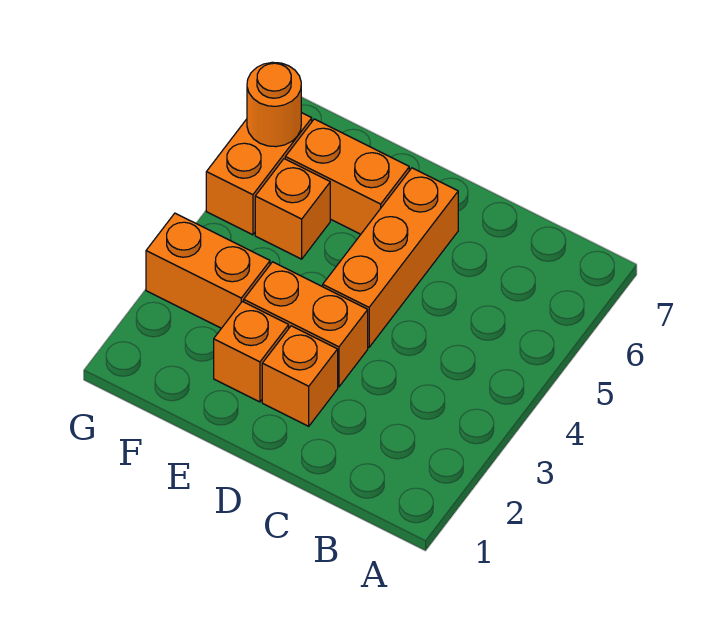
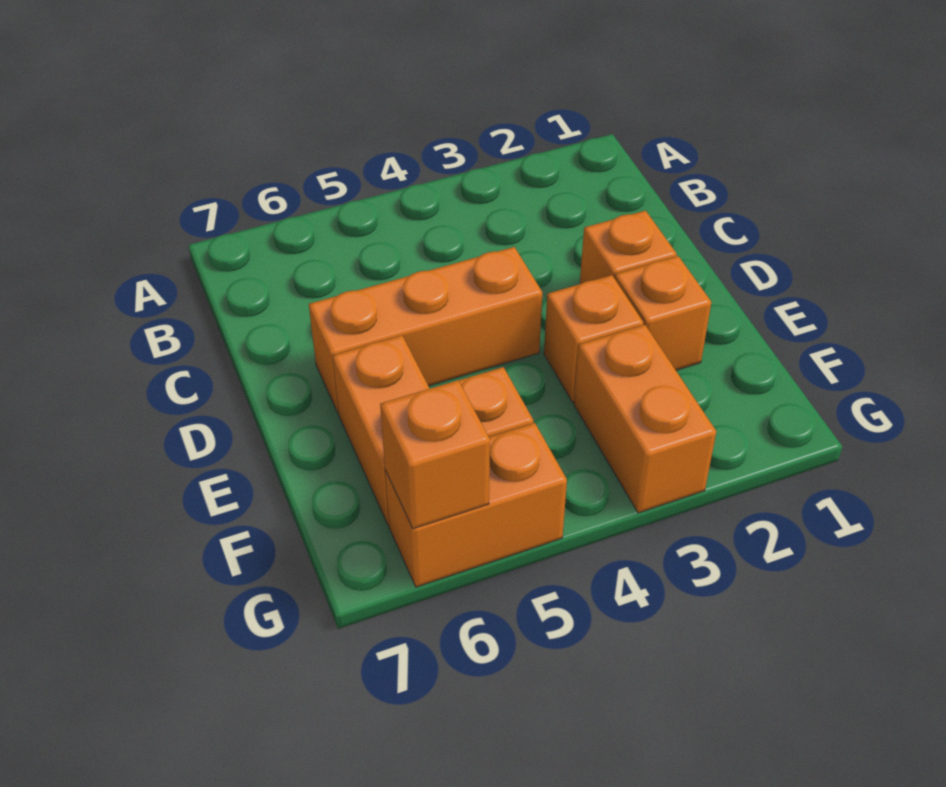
orange 1x2 brick [244,262,368,387] -> orange 1x1 brick [544,275,643,402]
orange 1x1 round brick [247,62,301,147] -> orange 1x1 brick [380,380,490,529]

